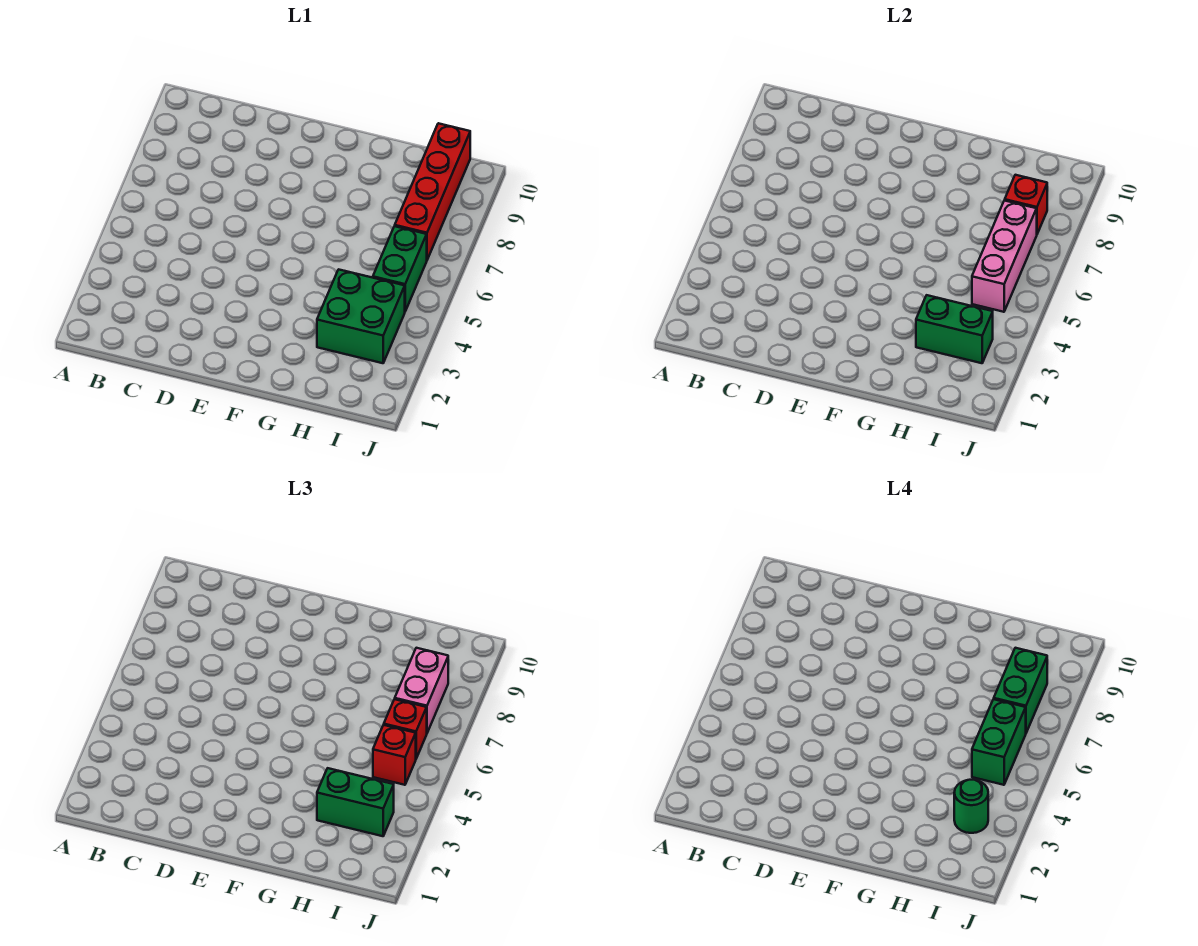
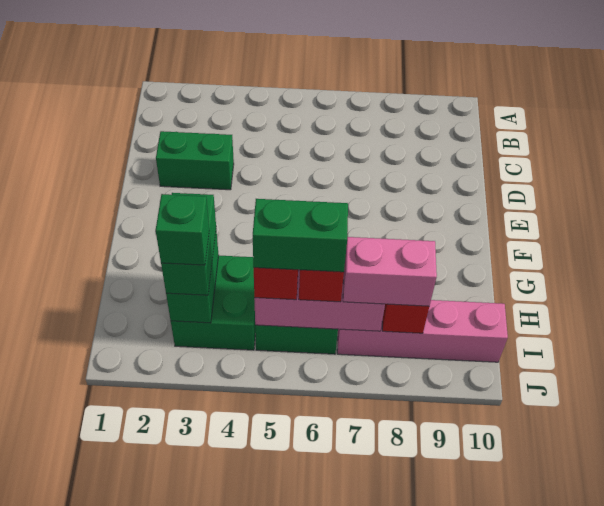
green 1x1 round brick [954,780,988,833] -> green 1x1 brick [156,194,209,265]
red 1x4 brick [395,123,470,260] -> pink 1x4 brick [337,300,508,362]
green 1x2 brick [994,648,1047,733] -> green 1x2 brick moved to [156,131,234,190]

